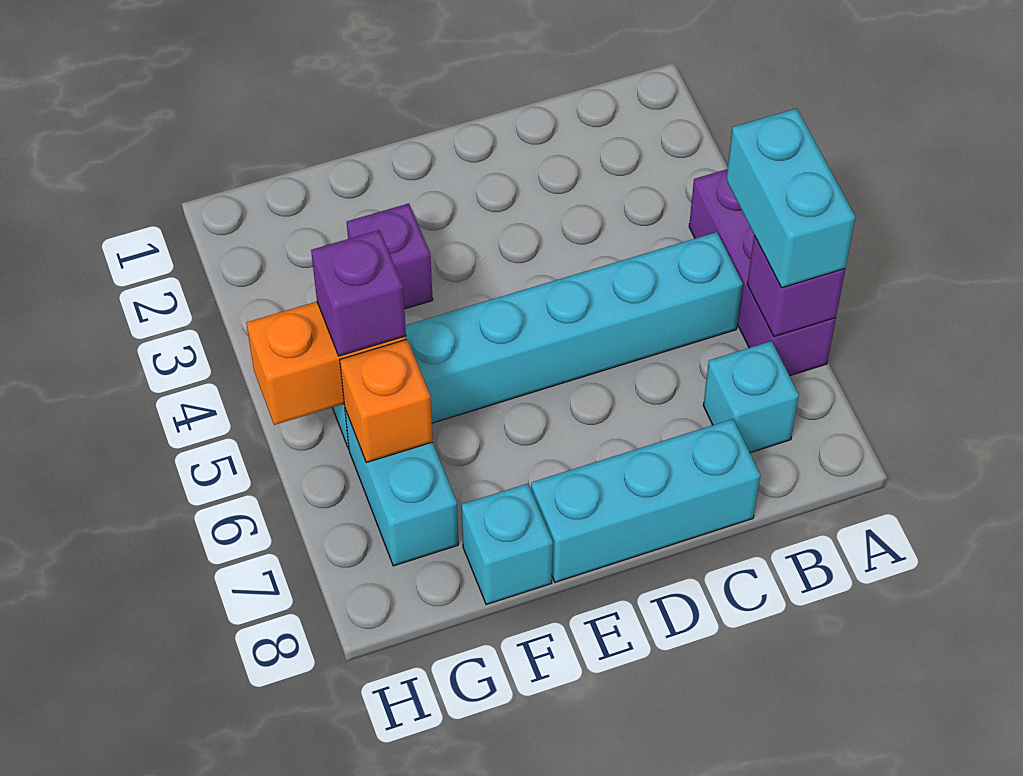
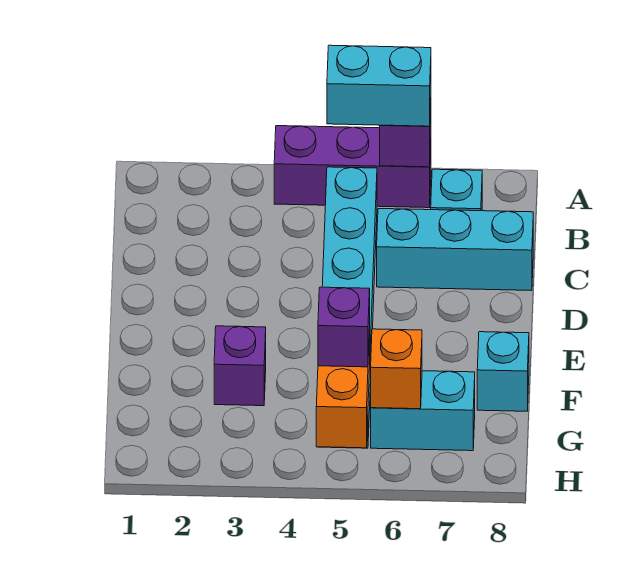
cyan 1x3 brick [531,419,760,582] -> cyan 1x3 brick turned to [377,209,533,291]

